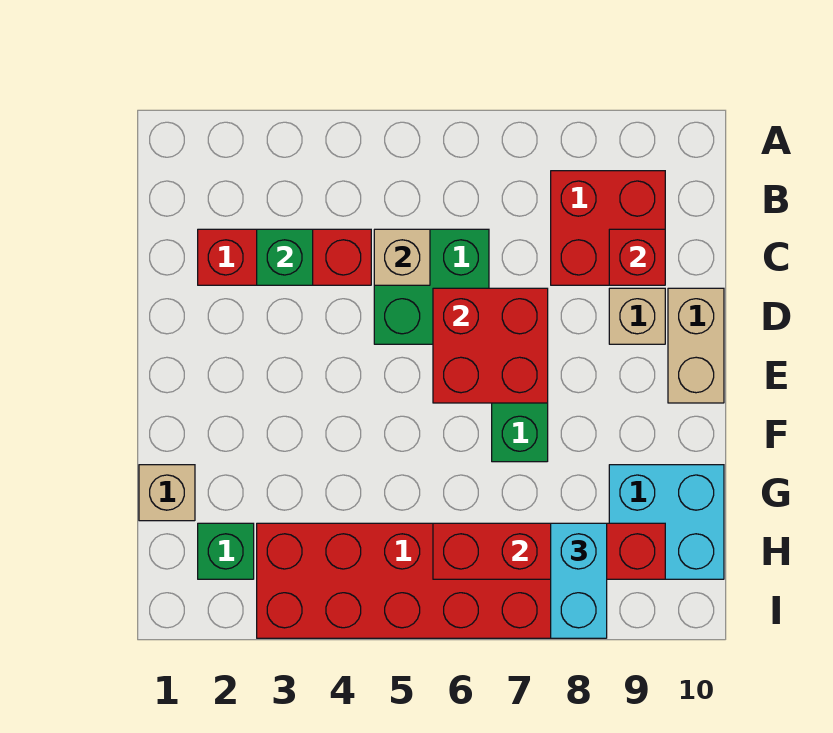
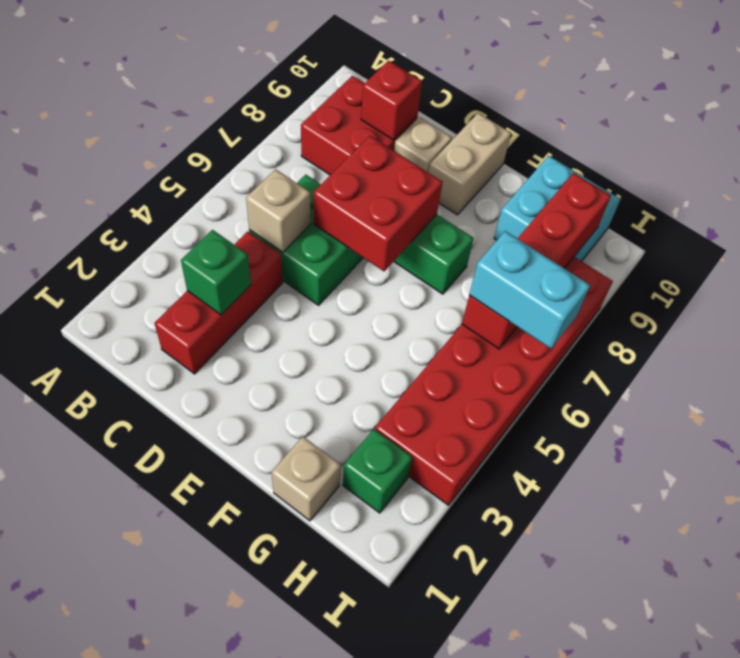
tan 1x2 brick [668,288,724,403] -> tan 1x2 brick turned to [429,113,511,215]
cyan 1x2 brick [551,523,607,638] -> cyan 1x2 brick moved to [469,231,590,349]

